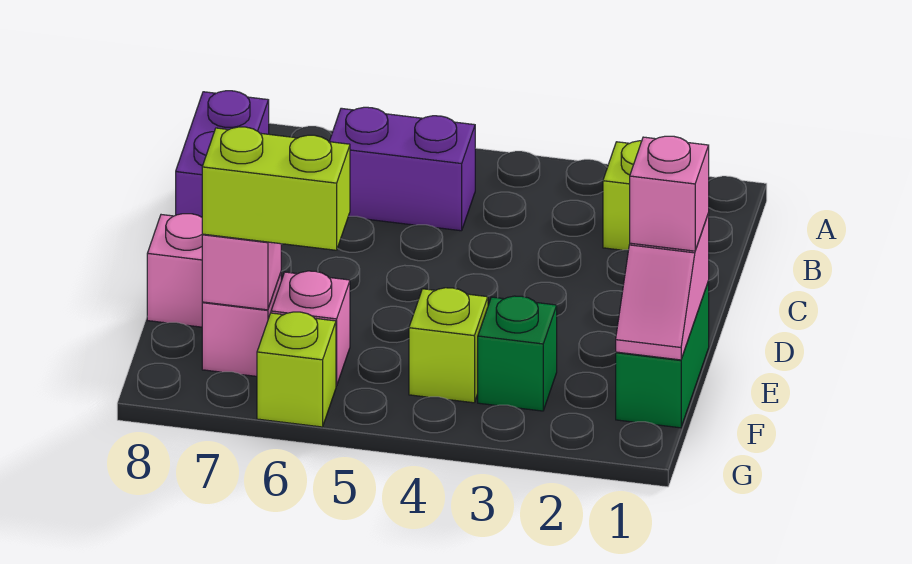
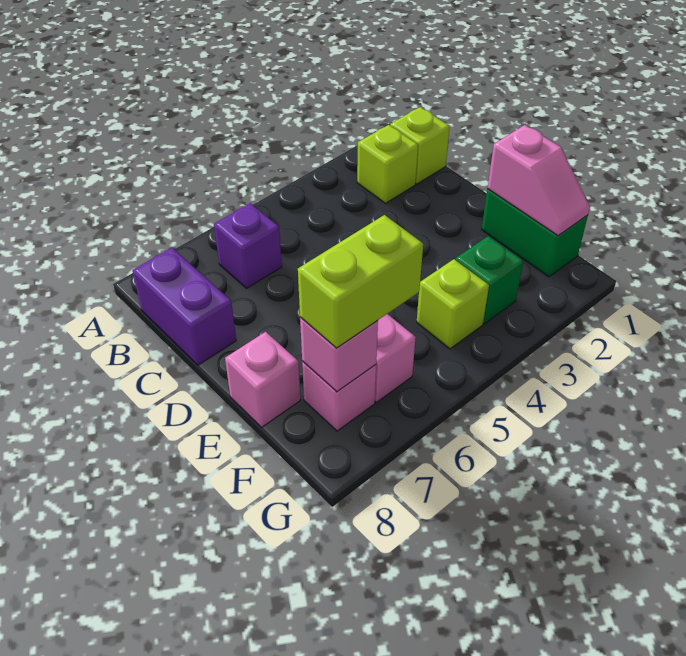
purple 1x2 brick [329,107,475,231] -> purple 1x1 brick [214,203,282,288]
pink 1x1 brick [630,136,709,251] -> none
lime 1x1 brick [257,312,336,427] -> lime 1x1 brick moved to [390,107,450,184]

